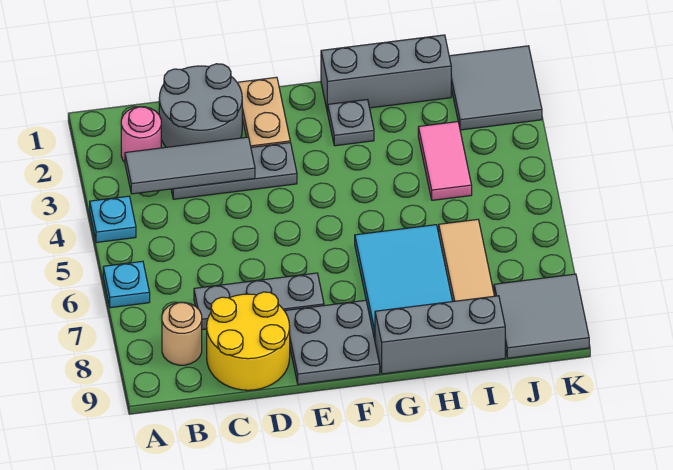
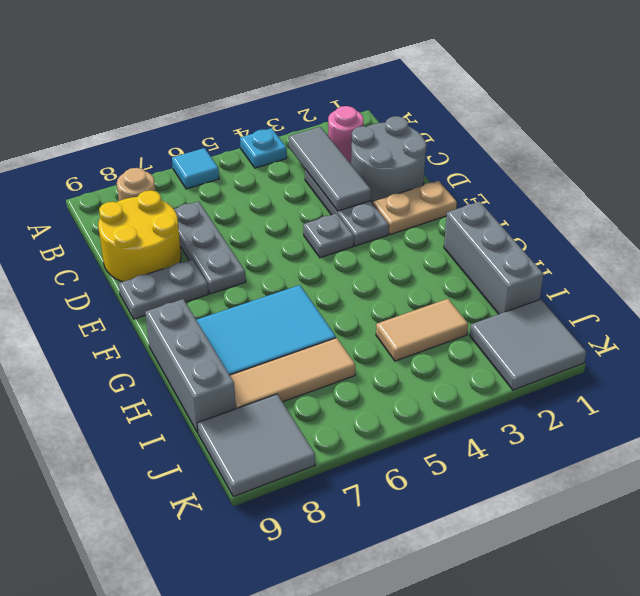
cyan 1x1 plate [103,261,150,308] -> cyan 1x1 tile [172,148,219,189]
grey 2x2 plate [285,300,380,384] -> grey 1x2 plate [119,260,208,319]
grey 1x1 plate [328,100,374,146] -> grey 1x1 plate moved to [303,213,354,258]
pink 1x2 tile [418,122,472,200] -> tan 1x2 tile [376,299,468,361]

